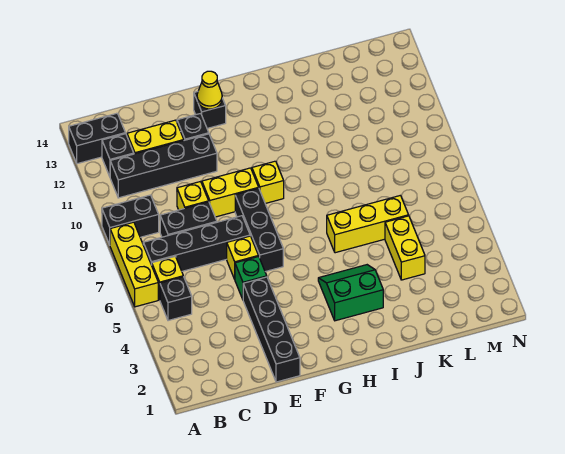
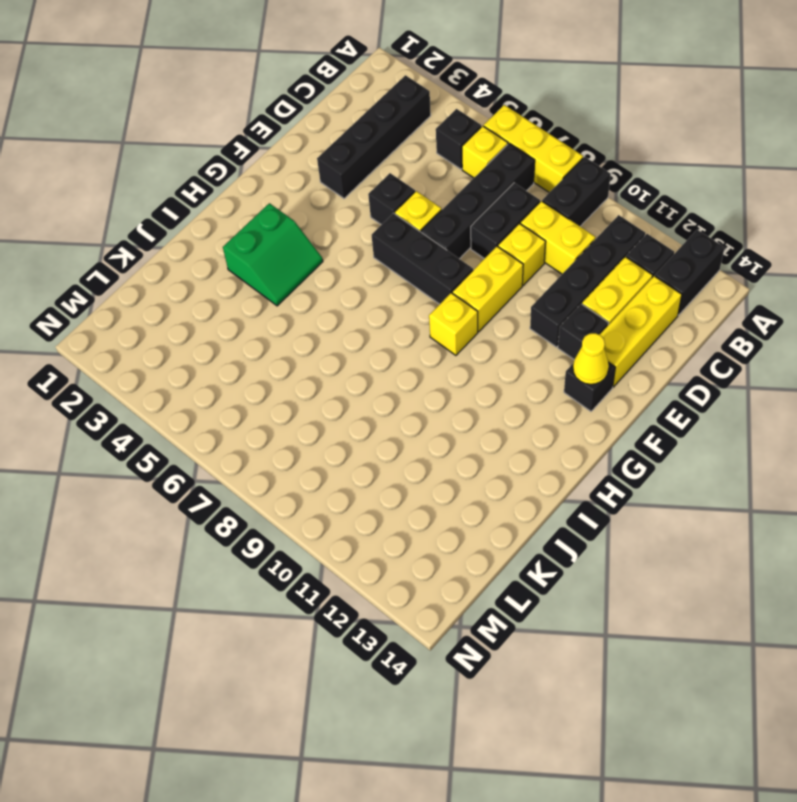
black 1x4 brick [243,277,300,382] -> black 1x4 brick turned to [317,75,431,199]
green 1x1 brick [235,256,267,299] -> black 1x1 brick [368,173,415,225]
yellow 1x3 brick [327,195,409,253] -> yellow 1x3 brick moved to [600,276,682,387]
yellow 1x2 brick [385,216,425,280] -> yellow 1x2 brick moved to [520,201,596,274]

